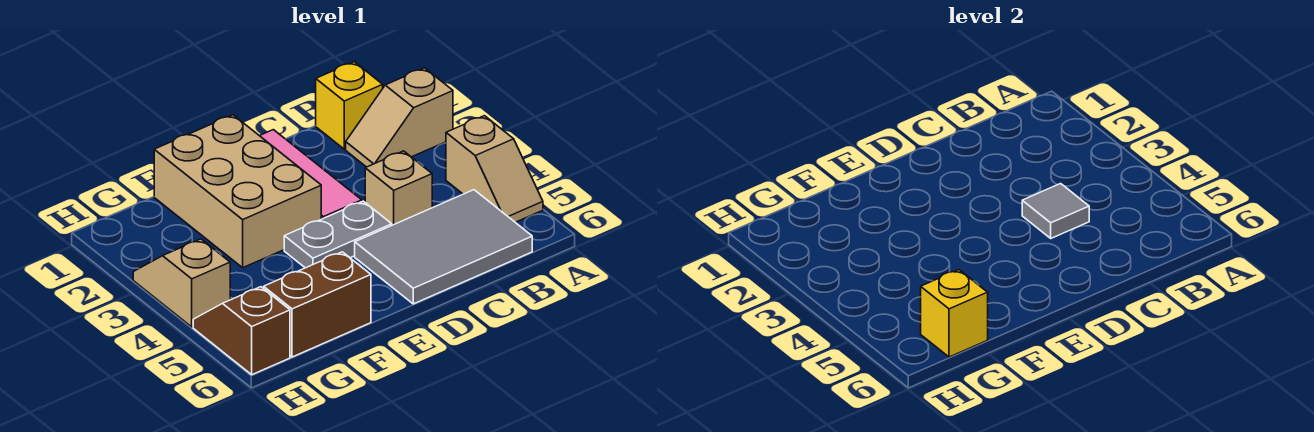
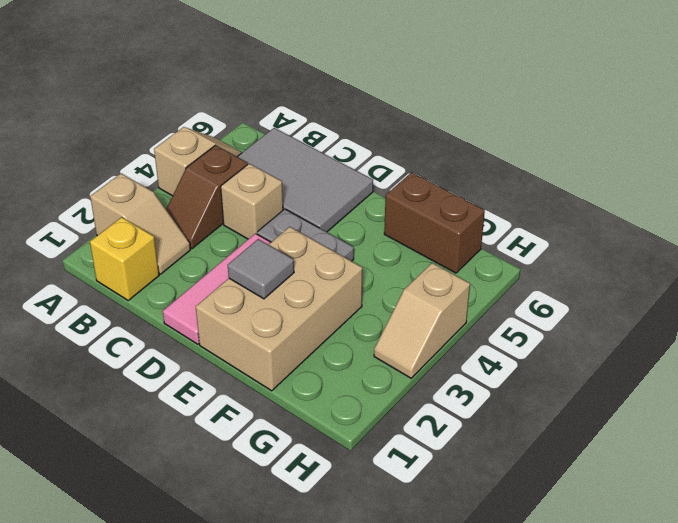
grey 1x1 tile [1022,184,1089,238] -> grey 1x1 tile moved to [228,239,294,299]
yellow 1x1 brick [921,270,988,357] -> none
brown 1x2 slope [193,287,290,375] -> brown 1x2 slope moved to [166,145,248,249]

